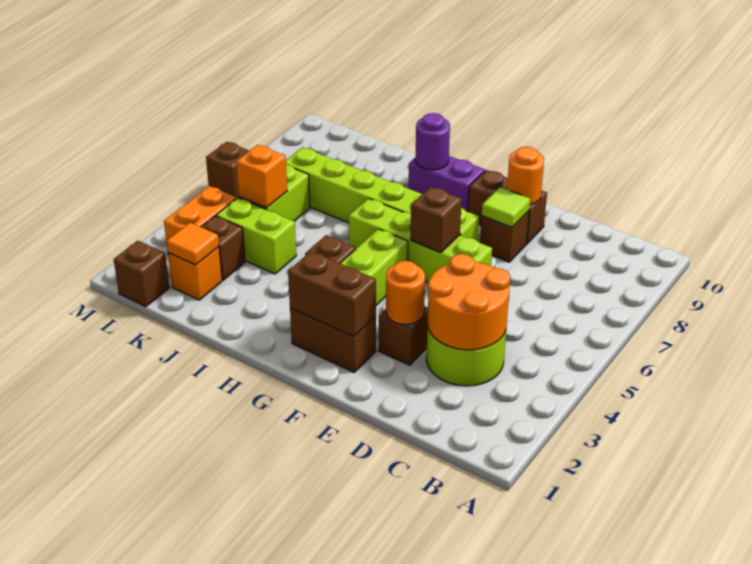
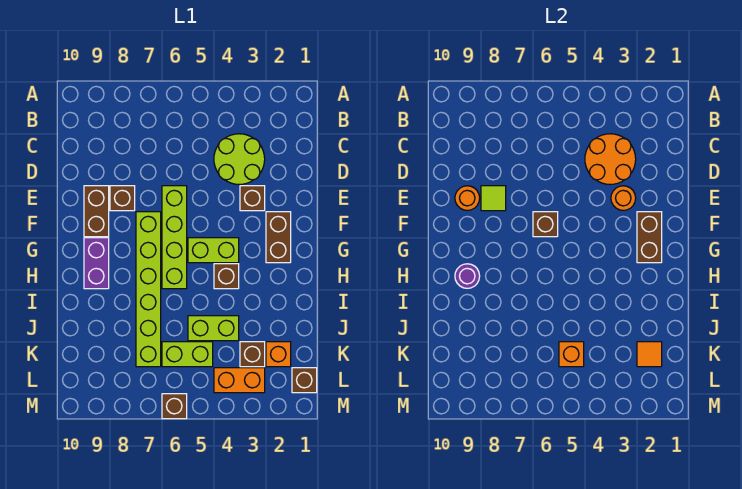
lime 1x2 brick [216,198,296,274] -> lime 1x2 brick turned to [188,316,239,341]

